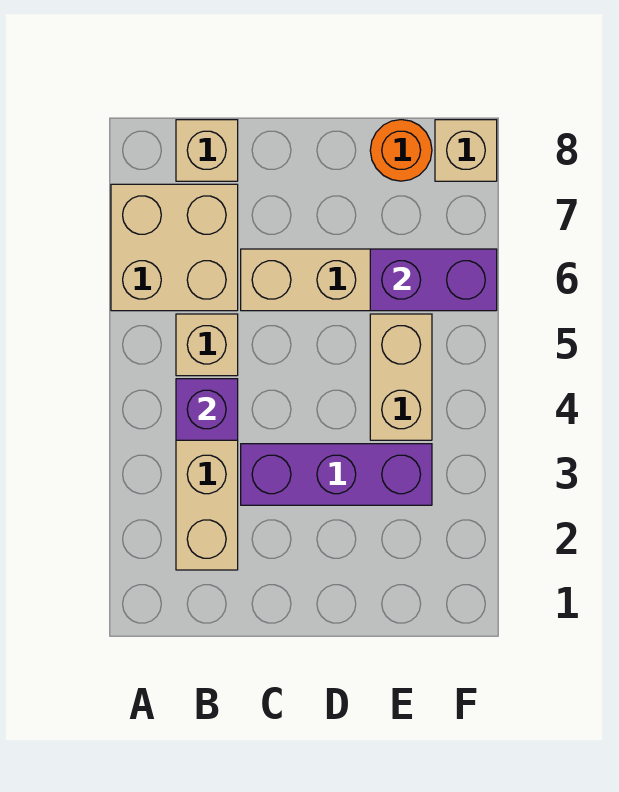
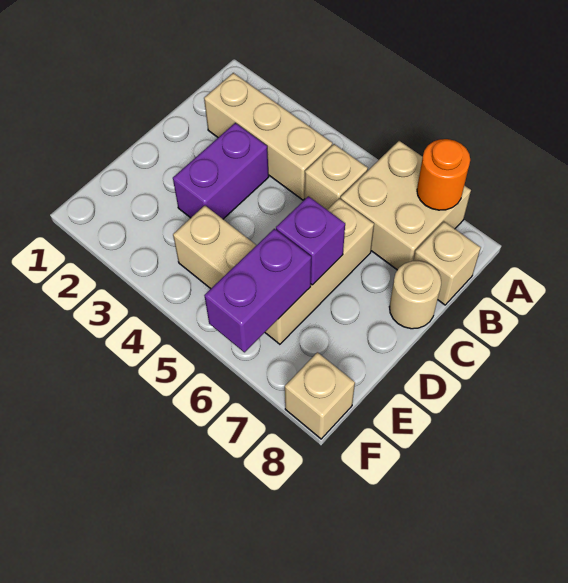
purple 1x1 brick [176,379,238,440] -> purple 1x1 brick moved to [276,196,345,285]
purple 1x3 brick [241,444,432,505] -> purple 1x2 brick [173,123,269,219]
none -> tan 1x1 round brick [389,261,441,329]
orange 1x1 round brick [370,120,432,181] -> orange 1x1 round brick moved to [417,139,470,210]

